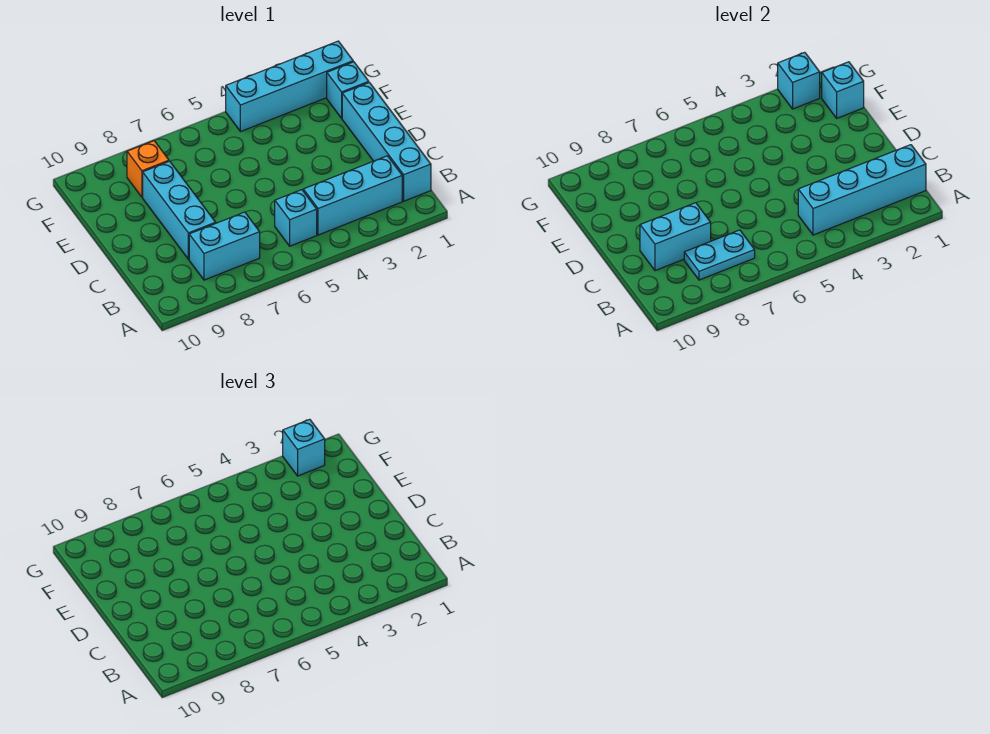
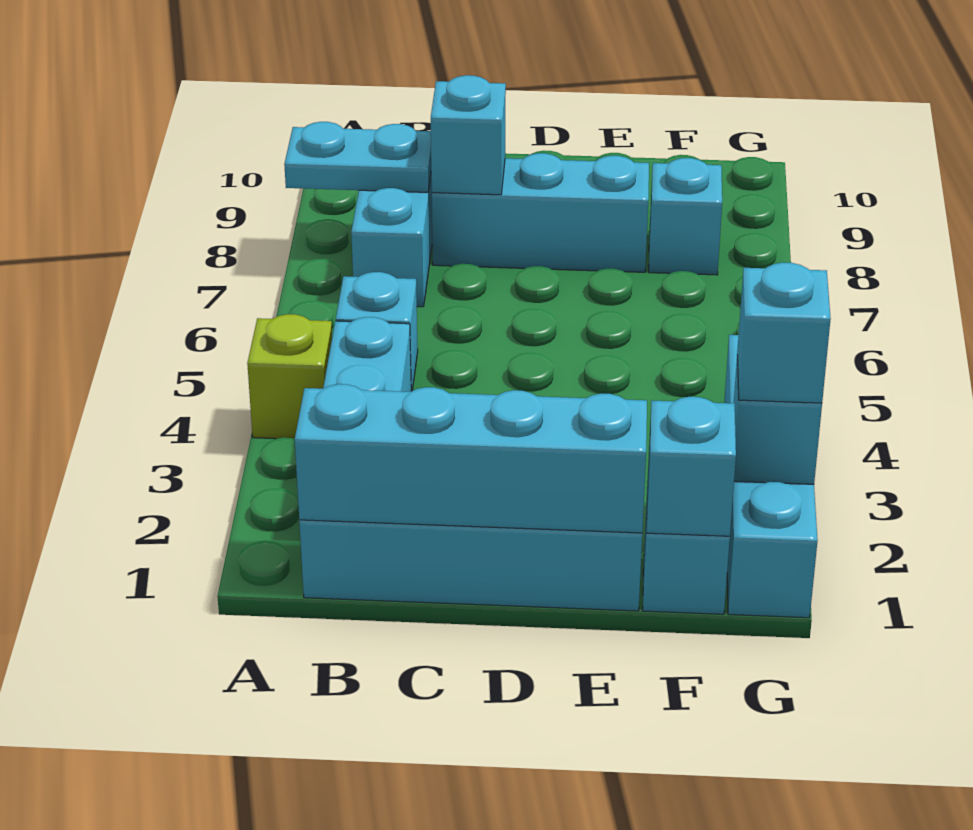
none -> lime 1x1 brick [247,314,332,439]
cyan 1x4 brick [798,145,926,235] -> cyan 1x4 brick turned to [295,384,647,533]
cyan 1x2 plate [684,230,755,280] -> cyan 1x2 plate turned to [284,122,431,192]
cyan 1x2 brick [640,203,711,271] -> cyan 1x1 brick [431,75,506,195]
orange 1x1 brick [127,141,169,197] -> cyan 1x1 brick [649,158,722,275]

